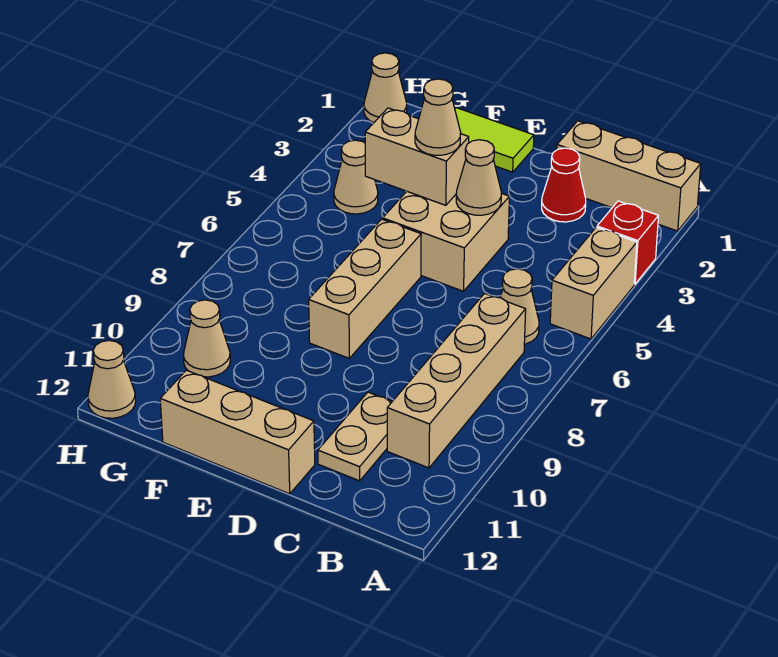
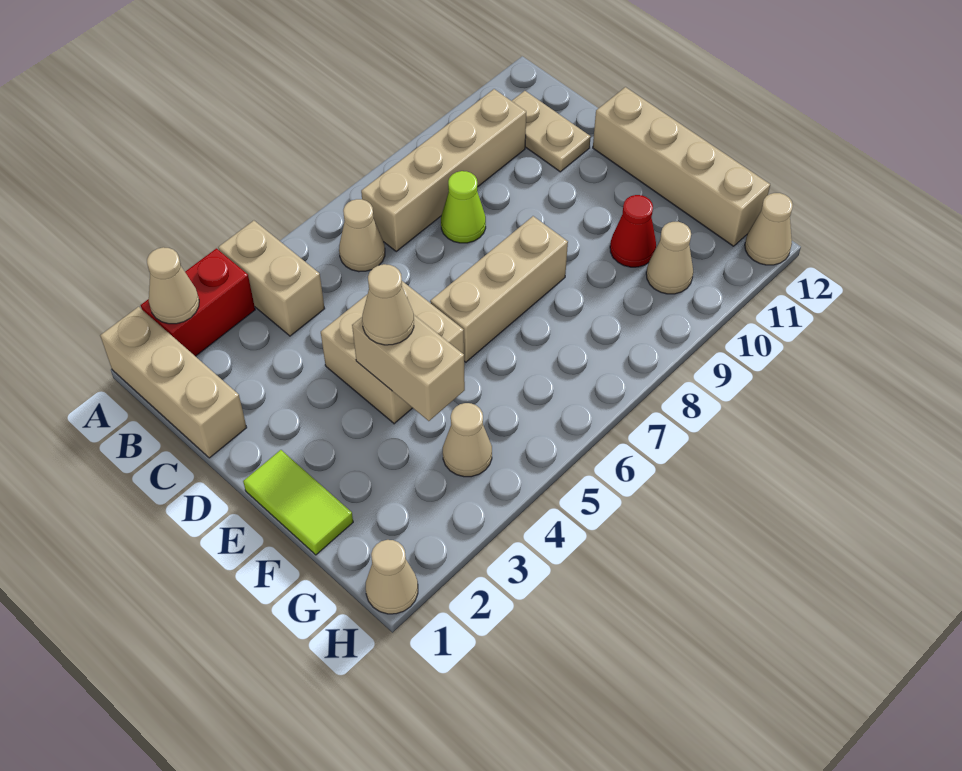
red 1x1 brick [597,201,658,284] -> red 1x2 brick [141,248,255,356]
tan 1x2 brick [550,227,637,339] -> tan 1x2 brick turned to [218,221,325,336]
red 1x1 cone [542,148,586,222] -> red 1x1 cone moved to [610,195,656,267]
none -> lime 1x1 cone [441,171,486,243]
tan 1x2 plate [318,392,392,481] -> tan 1x2 plate turned to [512,91,591,172]
tan 1x1 cone [456,140,501,215] -> tan 1x1 cone moved to [147,247,199,324]
tan 1x3 brick [160,370,315,494] -> tan 1x4 brick [593,87,770,246]

